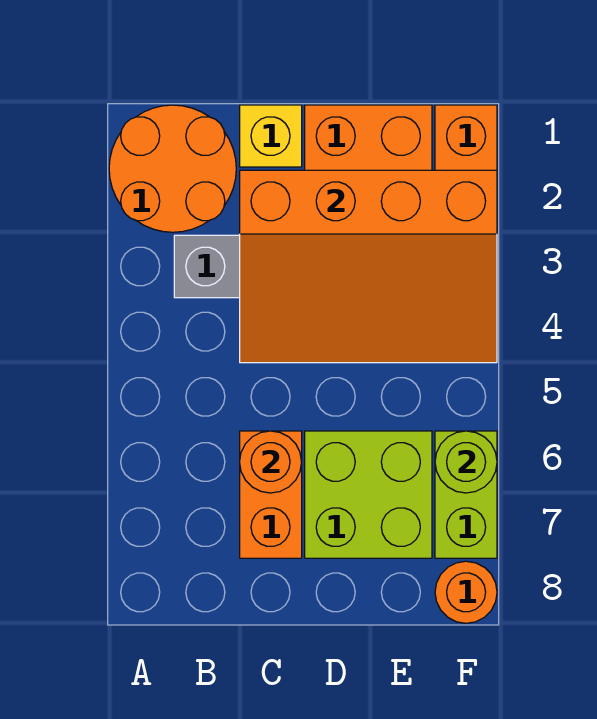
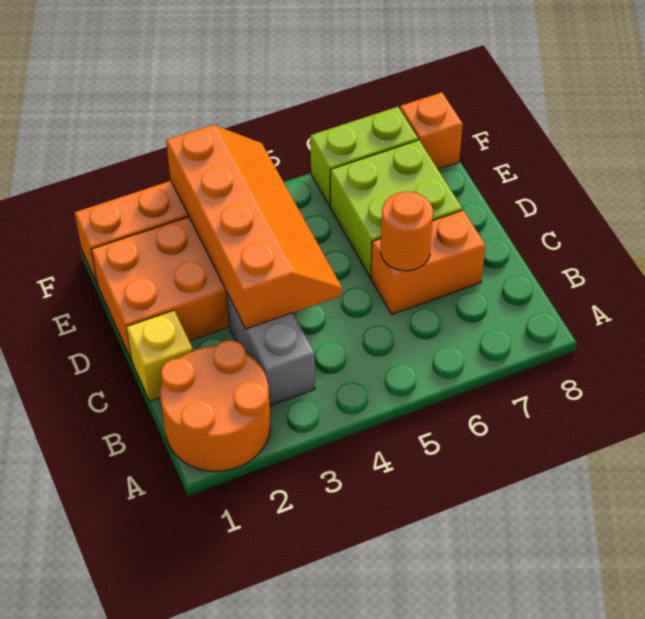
orange 3x4 slope [240,170,497,363] -> orange 2x4 slope [166,125,342,329]
lime 1x1 round brick [435,431,497,493] -> none
orange 1x1 round brick [435,561,497,623] -> orange 1x1 brick [400,92,463,169]

